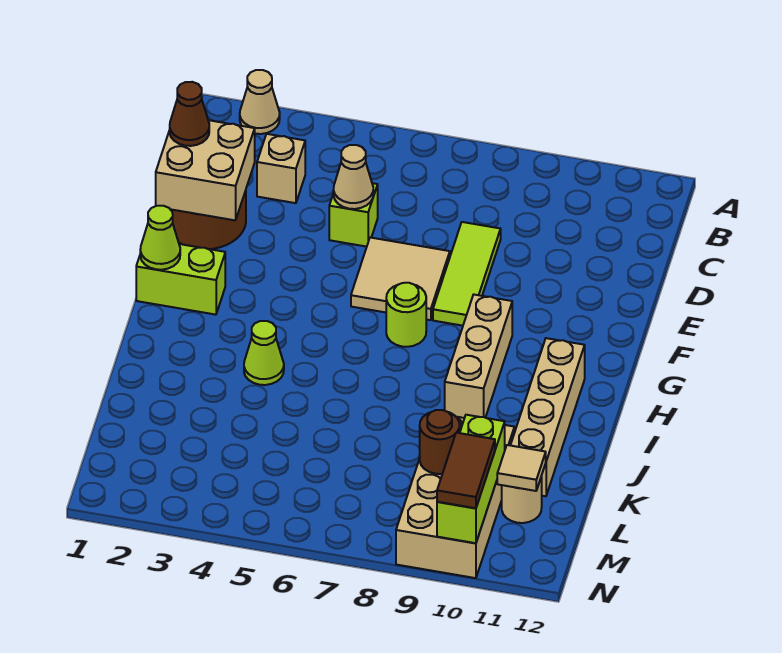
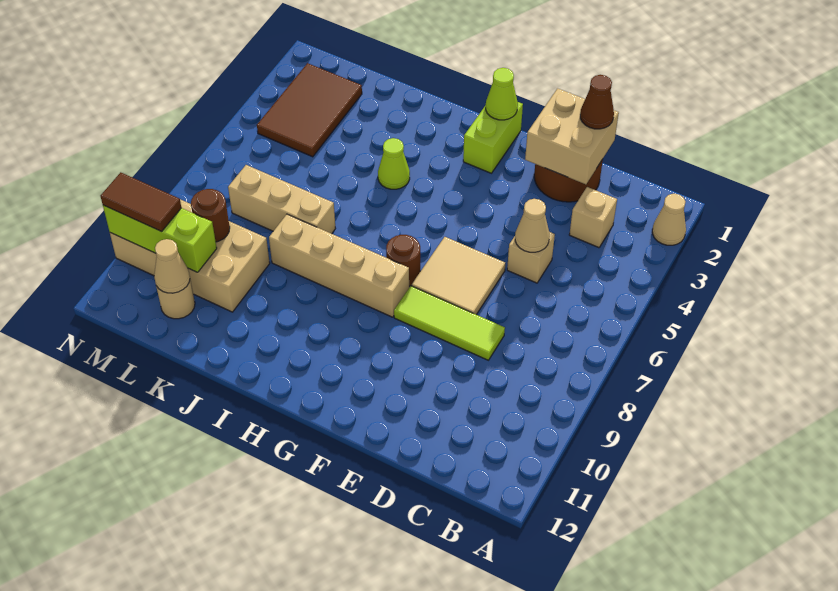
lime 1x1 brick [329,183,378,247] -> tan 1x1 brick [507,232,555,283]
lime 1x1 round brick [386,283,426,347] -> brown 1x1 round brick [386,235,420,286]
tan 1x3 brick [445,295,512,418] -> tan 1x3 brick moved to [228,165,335,234]
tan 1x4 brick [510,338,585,496] -> tan 1x4 brick moved to [269,214,409,317]
none -> brown 2x3 tile [257,63,362,157]
tan 1x1 tile [497,445,546,491] -> tan 1x1 cone [154,239,190,293]

